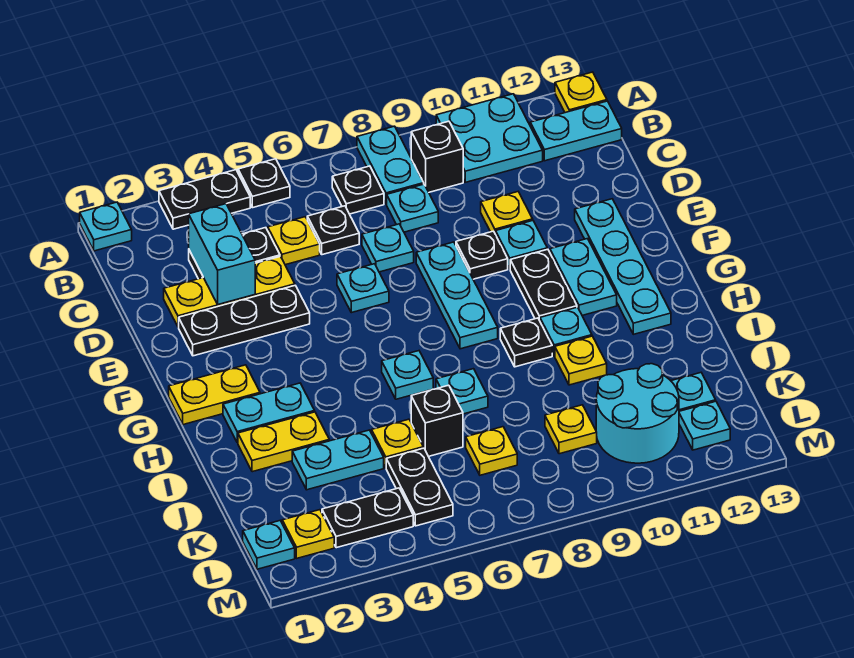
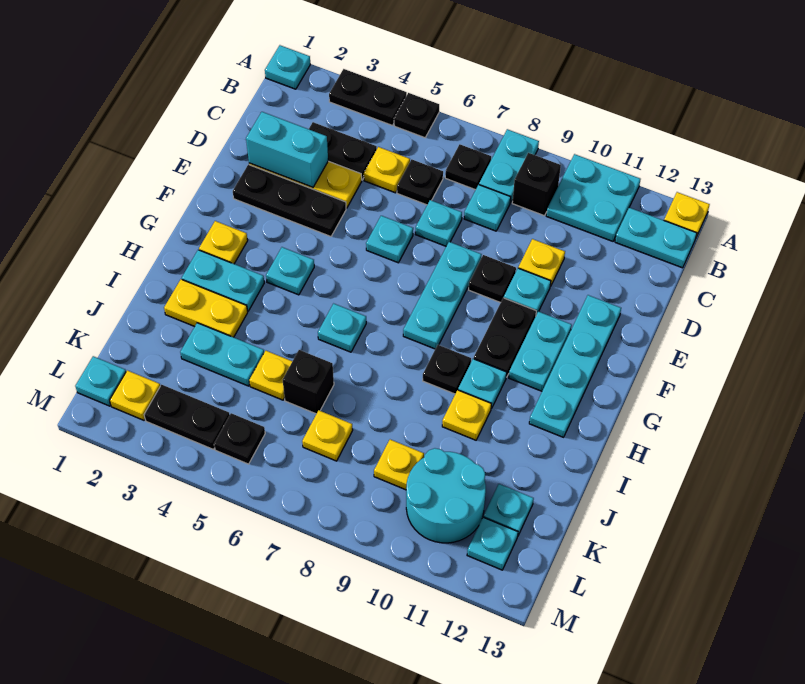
cyan 1x2 brick [189,204,255,305] -> cyan 1x2 brick turned to [246,112,328,187]
yellow 1x2 plate [169,365,260,425] -> yellow 1x1 plate [199,221,248,264]
cyan 1x1 plate [436,369,488,414] -> cyan 1x1 plate moved to [266,247,314,295]
black 1x2 plate [386,448,453,526] -> black 1x1 plate [214,413,265,464]

